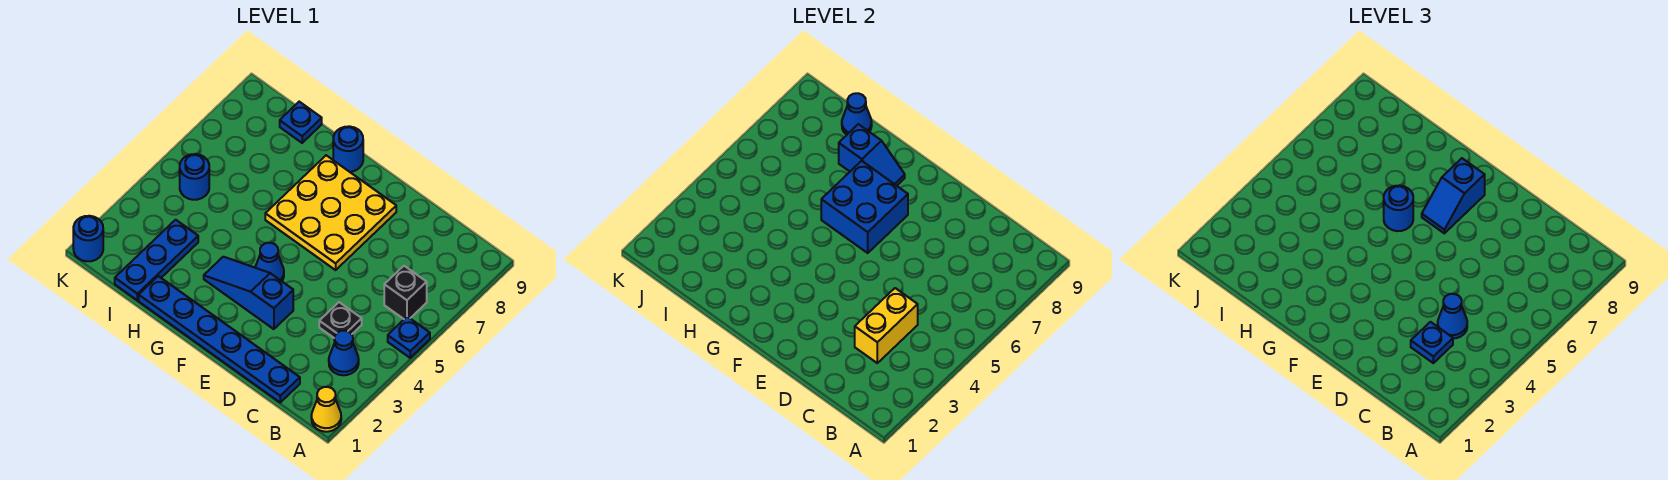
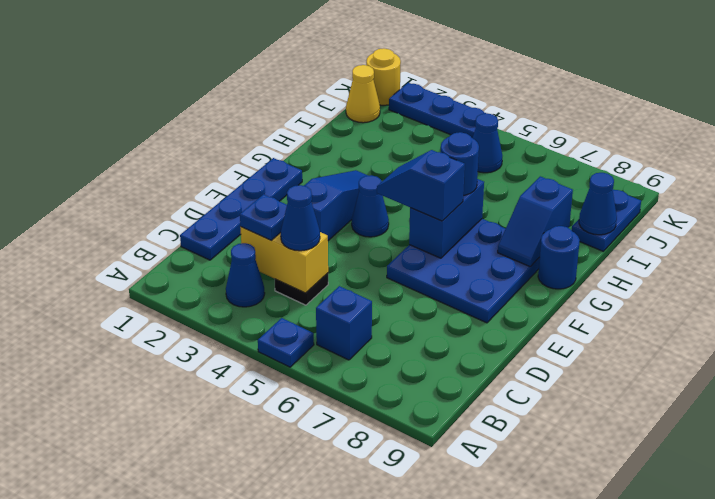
yellow 1x1 cone [311,387,341,432] -> yellow 1x1 cone moved to [346,65,380,123]
black 1x1 brick [384,266,427,319] -> blue 1x1 brick [316,286,372,360]
blue 1x6 plate [139,276,300,402] -> blue 1x4 plate [180,158,302,260]
yellow 3x3 plate [265,155,396,270] -> blue 3x3 plate [387,219,540,323]
blue 2x2 brick [821,161,908,253] -> blue 1x2 brick [409,179,484,258]
blue 1x2 slope [1422,158,1485,233] -> blue 1x2 slope moved to [377,150,465,221]
blue 1x3 plate [115,220,198,300] -> blue 1x3 plate moved to [389,83,486,138]
blue 1x1 plate [280,102,322,143] -> blue 1x2 plate [572,189,641,251]
blue 1x1 round brick [180,154,209,200] -> blue 1x1 cone [473,113,502,173]
blue 1x1 round brick [73,216,103,261] -> yellow 1x1 round brick [366,48,401,105]

